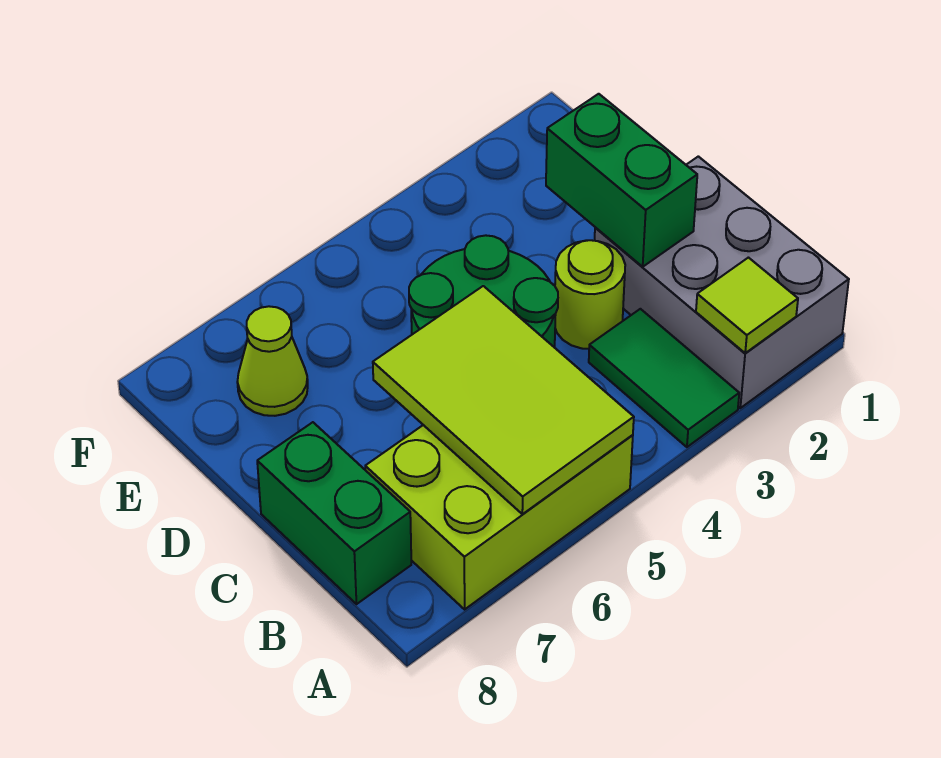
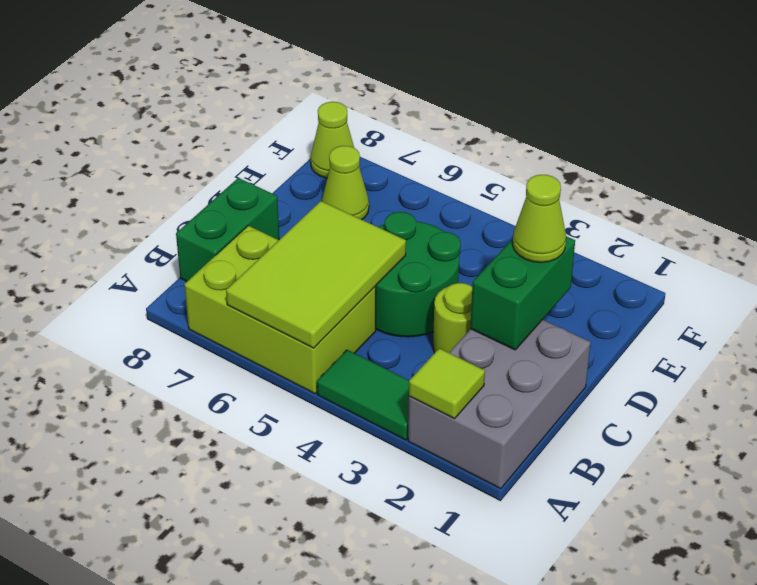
green 1x2 tile [589,309,739,447] -> green 1x2 tile turned to [317,350,409,440]
none -> lime 1x1 cone [513,175,566,263]
none -> lime 1x1 cone [310,102,354,178]

